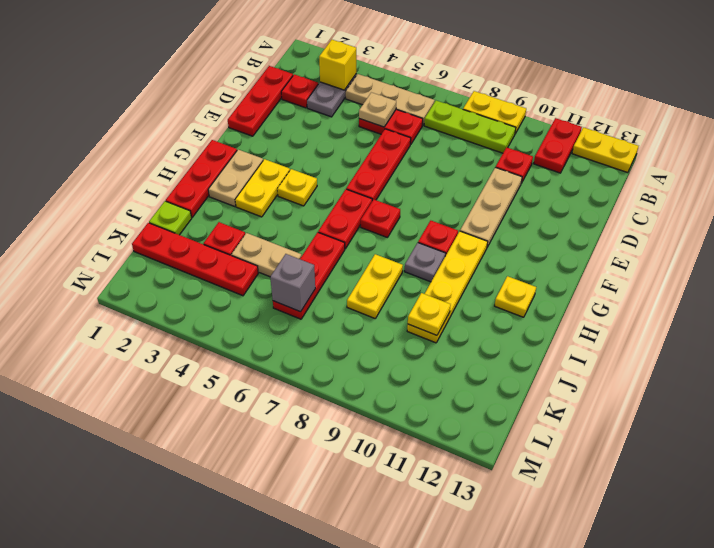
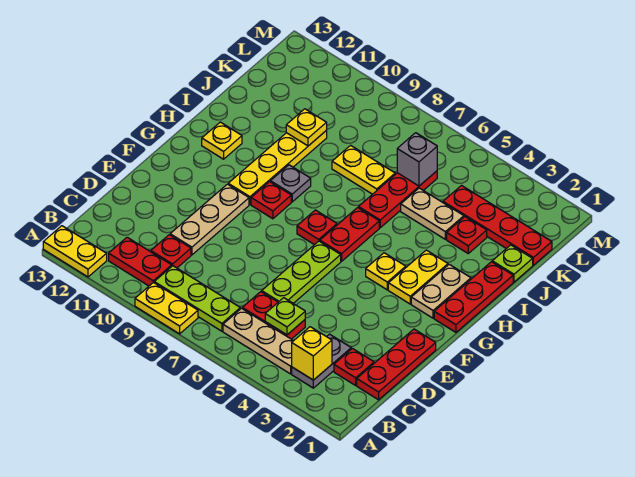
red 1x2 plate [534,118,582,173] -> red 1x2 plate turned to [109,237,172,286]
tan 1x1 plate [359,92,396,127] -> lime 1x1 plate [265,298,305,335]
red 1x3 plate [346,129,411,201] -> lime 1x3 plate [262,241,341,303]
yellow 1x2 plate [347,254,403,318] -> yellow 1x2 plate turned to [332,145,395,194]

